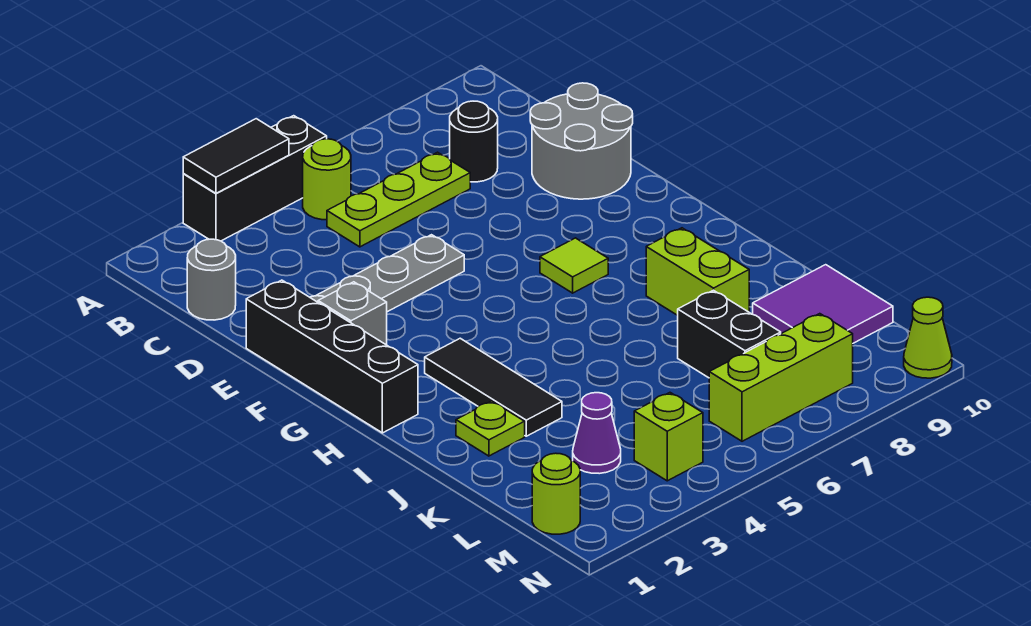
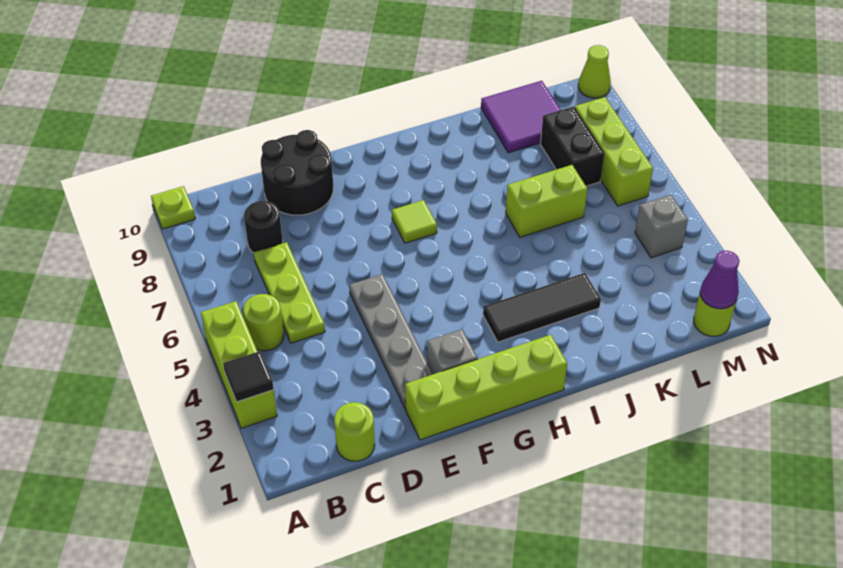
black 1x3 brick [183,116,327,241] -> lime 1x3 brick [201,301,277,428]
black 1x2 tile [183,119,289,193] -> black 1x1 tile [223,351,274,402]
grey 1x1 round brick [187,239,236,320] -> lime 1x1 round brick [334,402,375,461]
grey 2x2 round brick [530,83,633,199] -> black 2x2 round brick [261,130,333,215]
black 1x4 brick [246,280,418,433] -> lime 1x4 brick [405,335,567,440]
lime 1x2 brick [646,228,749,315] -> lime 1x2 brick moved to [506,165,587,237]
lime 1x1 plate [456,401,525,456] -> lime 1x1 plate moved to [151,186,195,229]
black 1x2 brick [678,290,781,378] -> black 1x2 brick turned to [541,107,604,186]
purple 1x1 cone [573,393,621,474] -> purple 1x1 cone moved to [700,251,739,309]
lime 1x1 brick [634,393,703,481] -> grey 1x1 brick [635,195,688,258]

